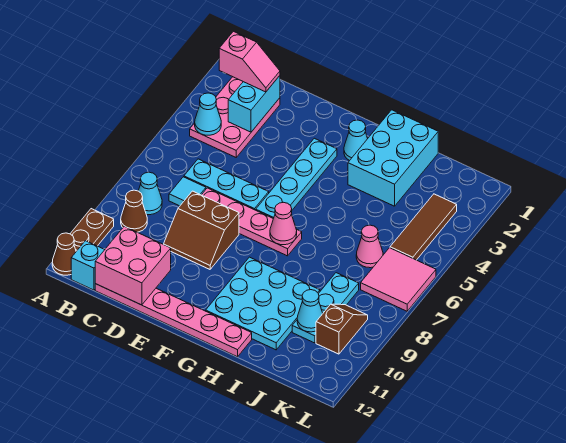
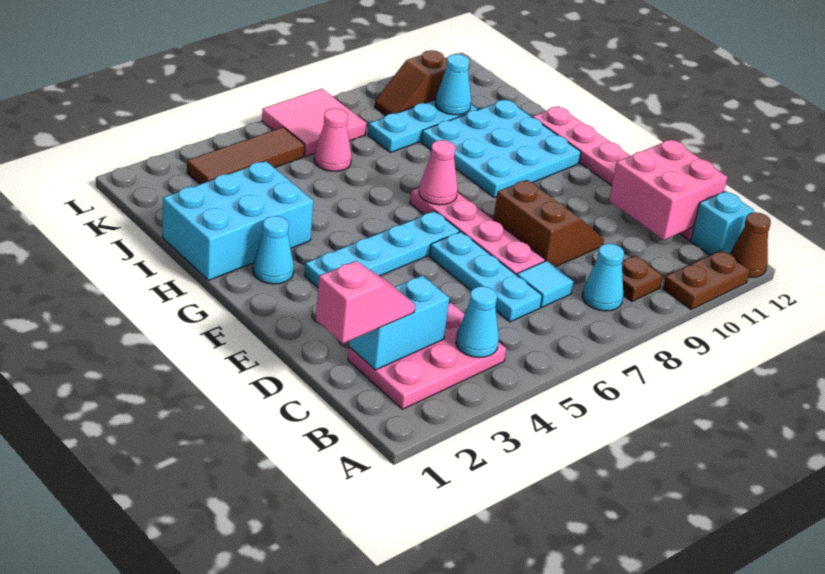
pink 1x2 slope [219,31,280,92] -> pink 1x2 slope turned to [316,261,415,343]
brown 1x1 cone [121,190,147,232] -> brown 1x1 plate [622,255,663,301]

